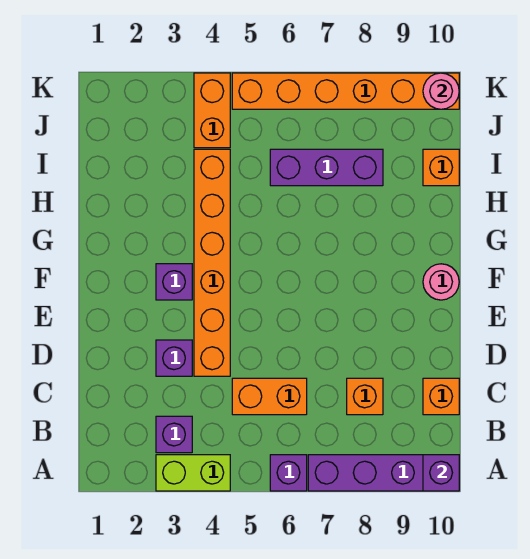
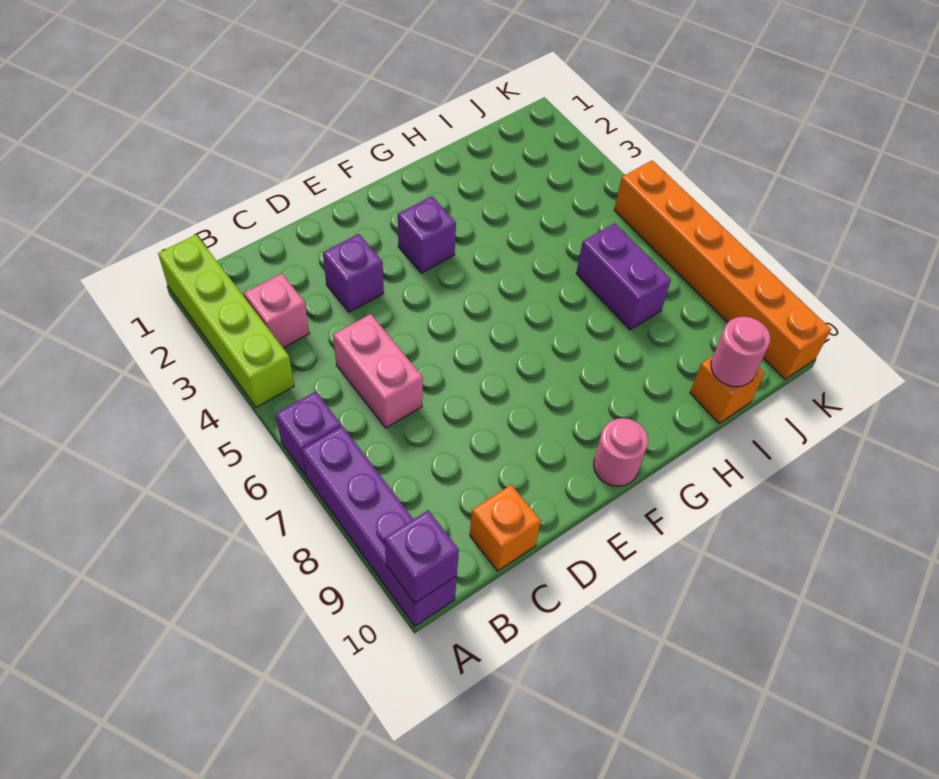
lime 1x2 brick [156,455,230,491] -> lime 1x4 brick [158,234,294,407]
purple 1x1 brick [156,416,192,453] -> pink 1x1 brick [244,274,309,348]
orange 1x2 brick [232,378,307,415] -> pink 1x2 brick [333,314,423,428]
orange 1x1 brick [347,378,383,415] -> none
orange 1x6 brick [194,149,230,376] -> none
purple 1x3 brick [270,149,383,186] -> purple 1x2 brick [576,223,671,330]
orange 1x2 brick [194,73,230,148] -> none
pink 1x1 round brick [423,73,459,109] -> pink 1x1 round brick moved to [711,317,770,387]

